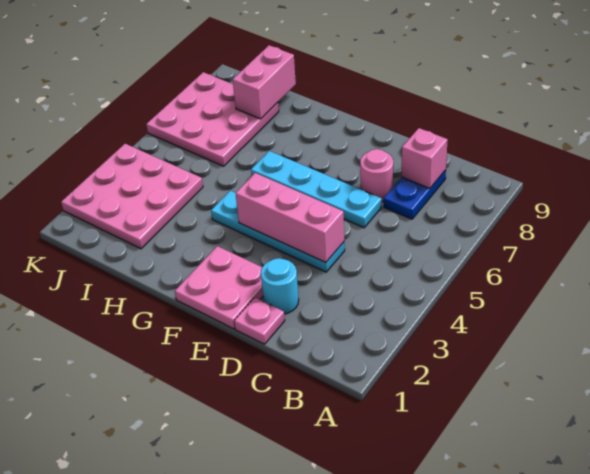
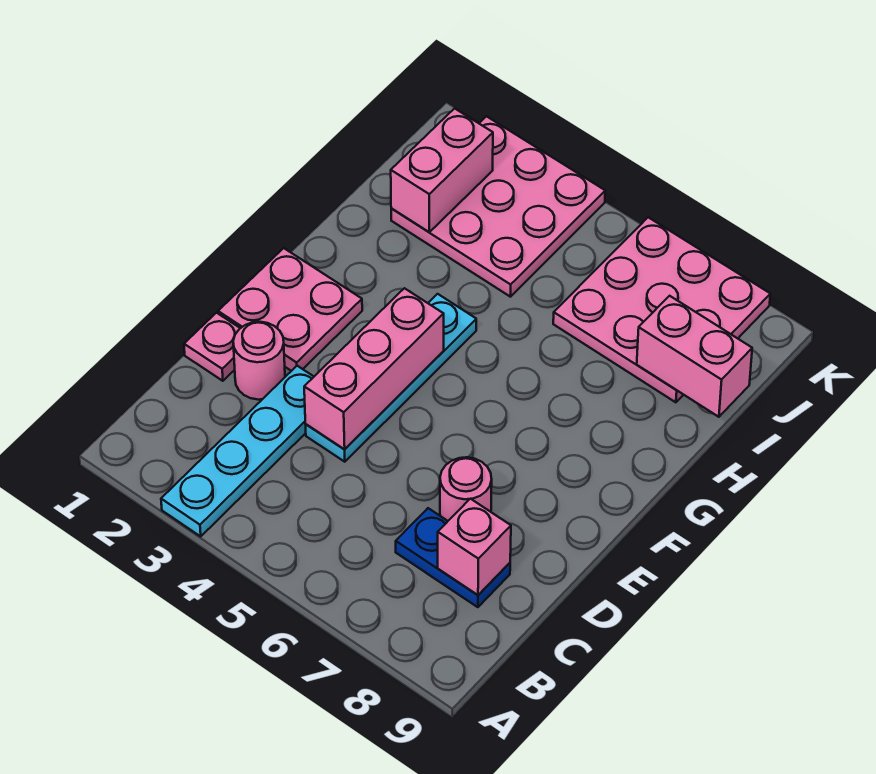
cyan 1x1 round brick [261,258,299,314] -> pink 1x1 round brick [233,322,285,400]
cyan 1x4 plate [251,151,382,228] -> cyan 1x4 plate moved to [161,366,314,536]
none -> pink 1x2 brick [391,108,493,232]

